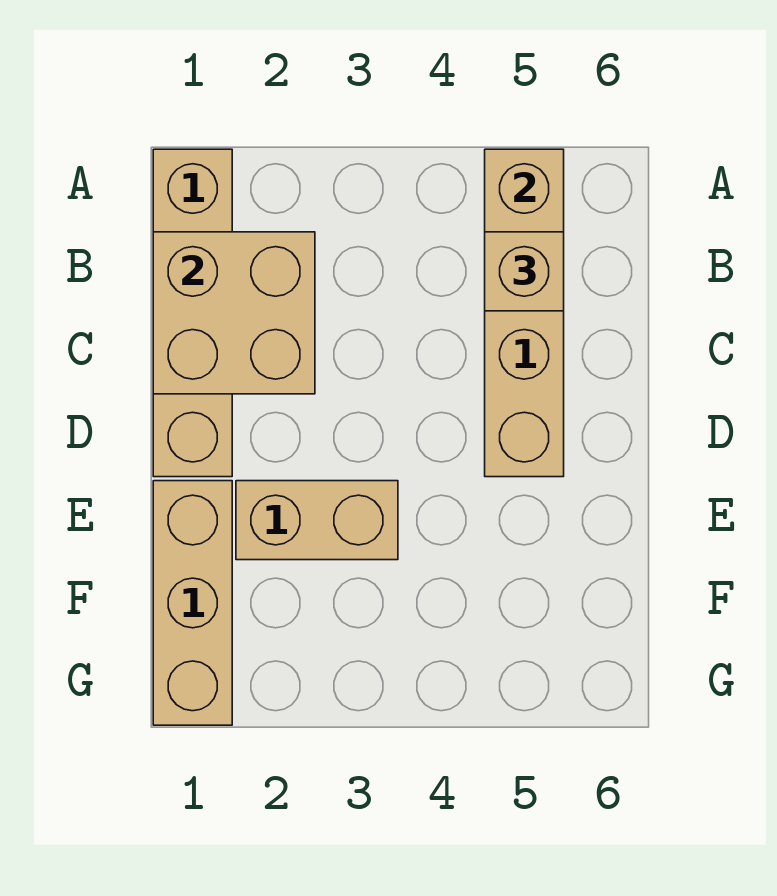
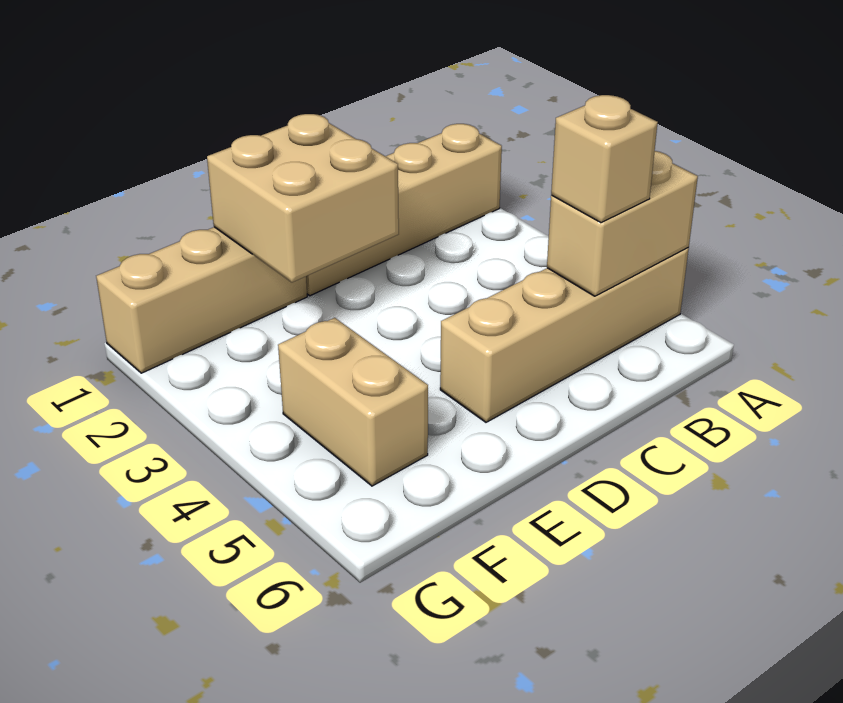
tan 2x2 brick [153,232,315,394] -> tan 2x2 brick moved to [207,114,399,282]
tan 1x2 brick [236,481,398,560] -> tan 1x2 brick moved to [278,318,428,486]

